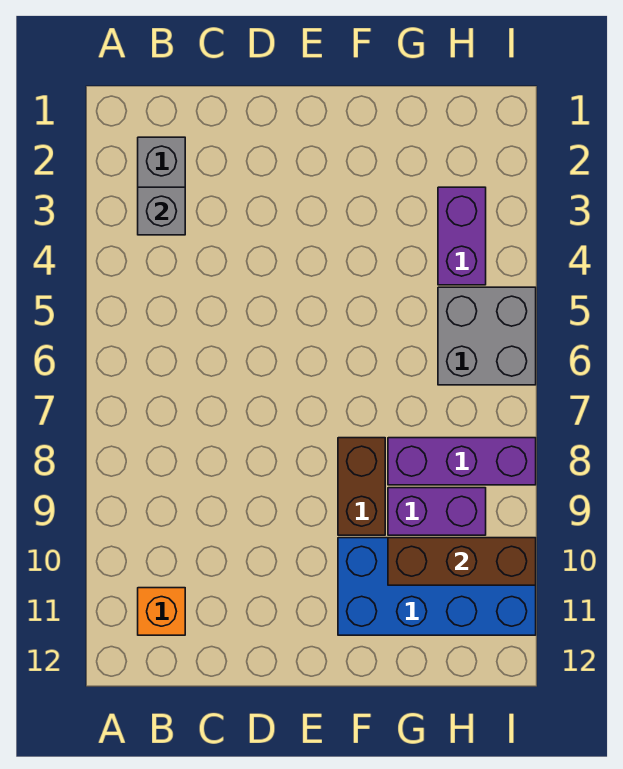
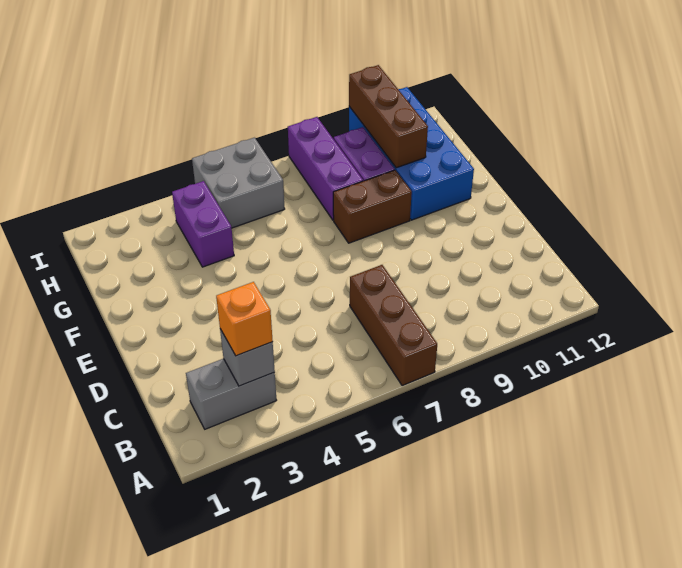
none -> brown 1x3 brick [350,265,437,386]
orange 1x1 brick [138,588,185,635] -> orange 1x1 brick moved to [216,282,273,356]
purple 1x2 brick [438,187,486,285] -> purple 1x2 brick turned to [172,181,234,267]

